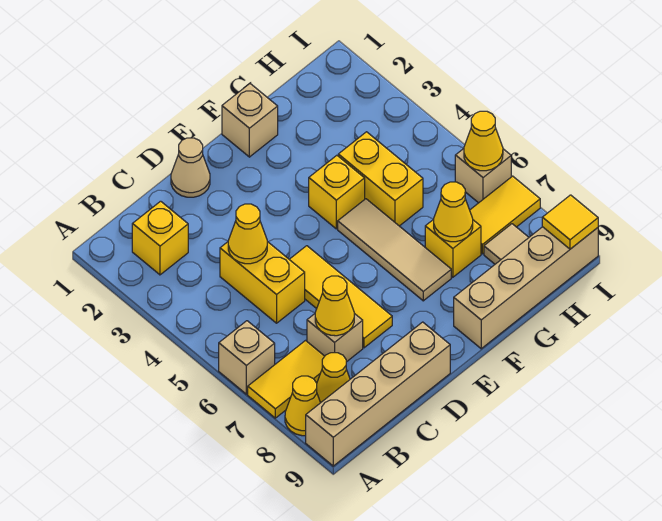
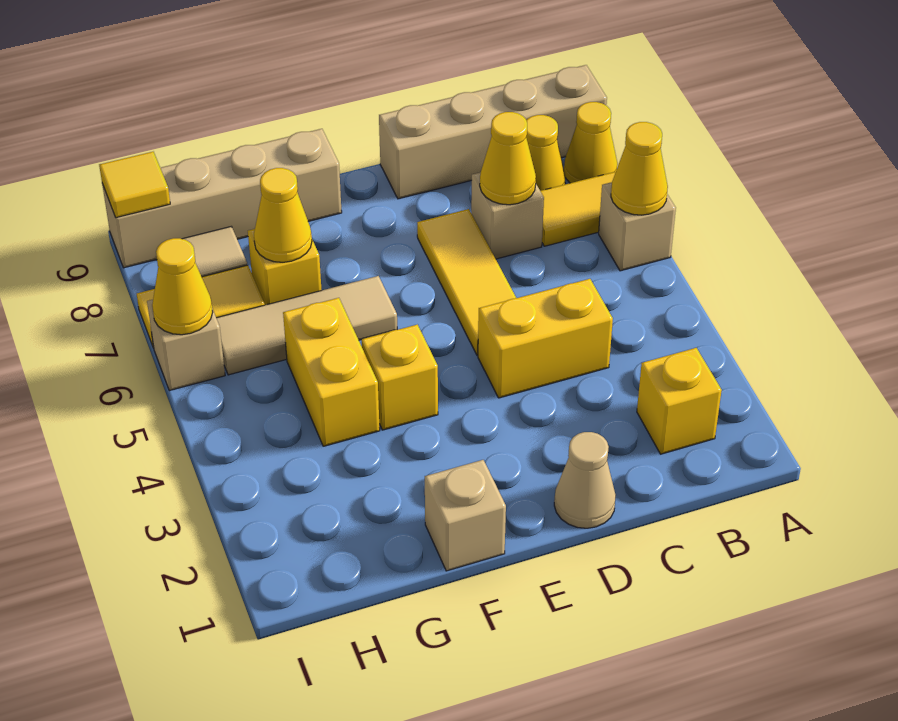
yellow 1x2 brick [220,242,305,323] -> yellow 1x2 brick turned to [478,279,613,398]
yellow 1x1 cone [228,204,267,264] -> yellow 1x1 cone moved to [611,122,668,215]
tan 1x3 tile [338,199,451,301] -> tan 1x3 tile turned to [216,276,397,375]

